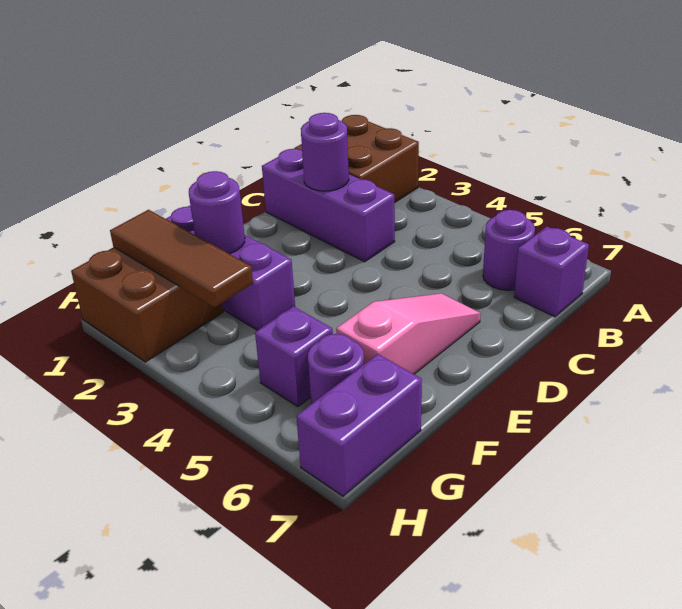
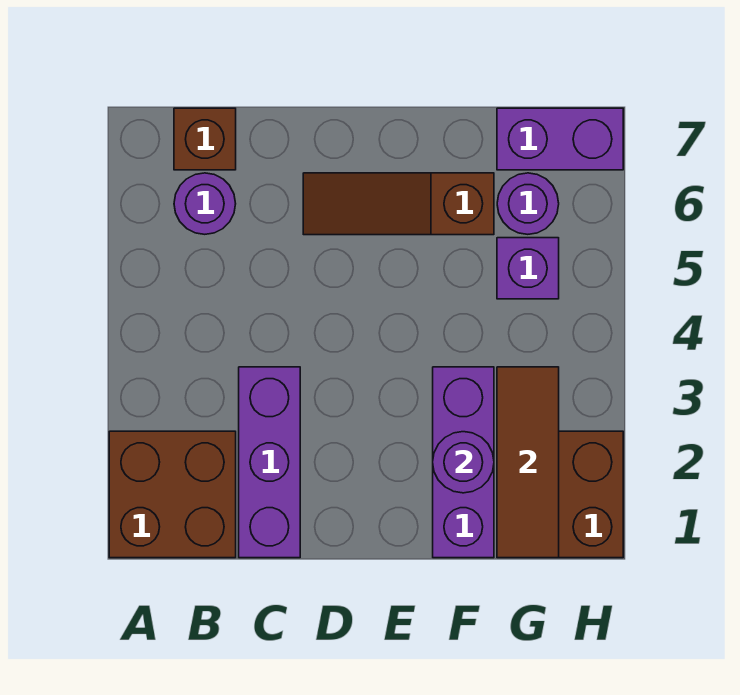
purple 1x1 brick [514,227,589,317] -> brown 1x1 brick [174,108,236,170]
purple 1x1 round brick [301,113,349,191] -> none
pink 1x3 slope [336,293,481,374] -> brown 1x3 slope [303,173,494,235]

